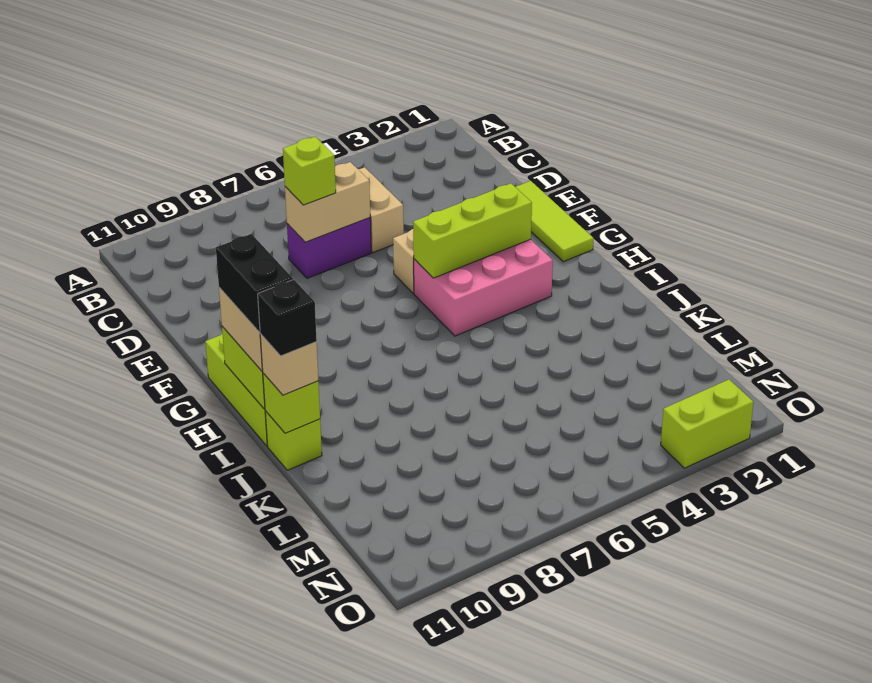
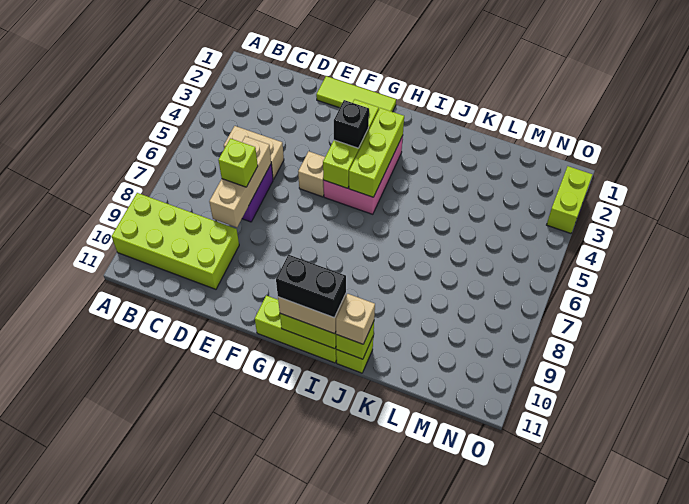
none -> lime 2x4 brick [112,193,239,289]
tan 1x2 brick [285,162,370,242] -> tan 1x3 brick [209,136,271,227]
none -> lime 1x3 brick [349,108,404,197]
black 1x1 brick [258,280,317,356] -> black 1x1 brick moved to [334,100,369,148]

